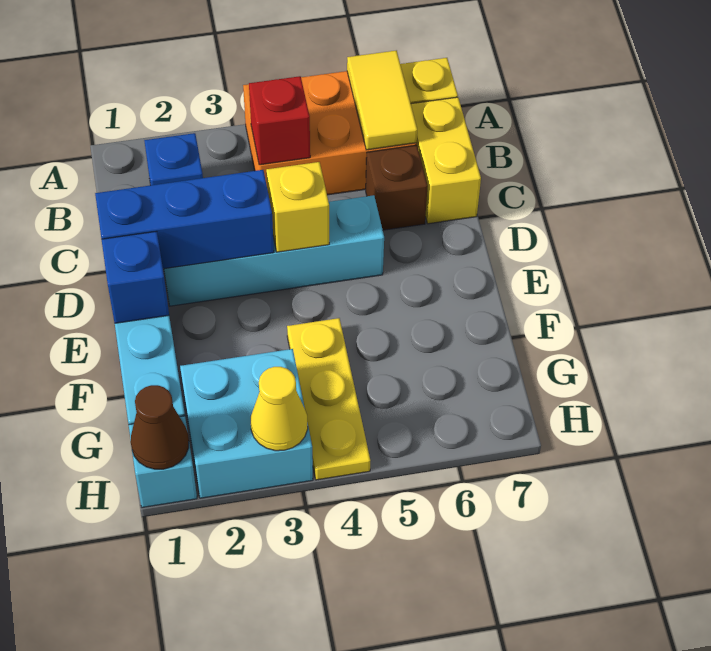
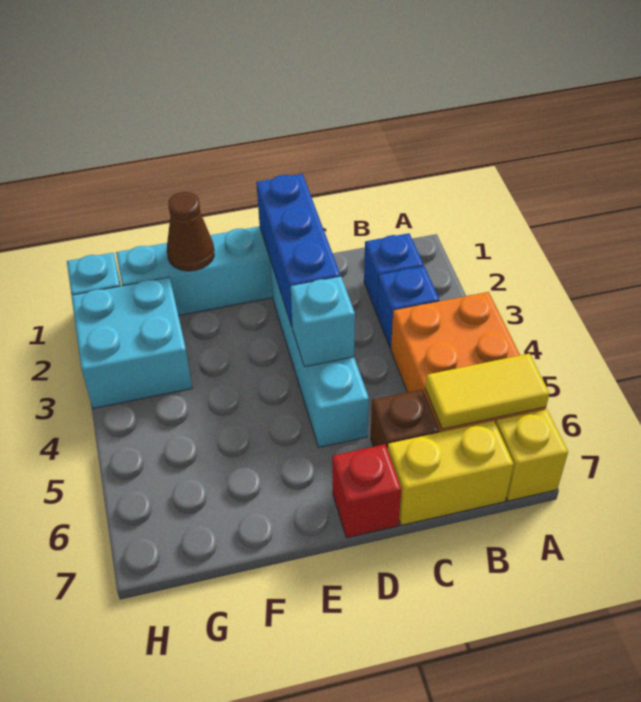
red 1x1 brick [249,76,310,165] -> red 1x1 brick moved to [332,444,402,538]
yellow 1x1 brick [266,162,329,252] -> cyan 1x1 brick [291,277,355,367]
blue 1x1 brick [102,231,169,323] -> blue 1x1 brick moved to [377,266,439,349]
yellow 1x3 plate [287,318,371,480] -> none
brown 1x1 cone [131,385,189,469] -> brown 1x1 cone moved to [167,192,214,271]
yellow 1x1 cone [251,367,308,451] -> none

